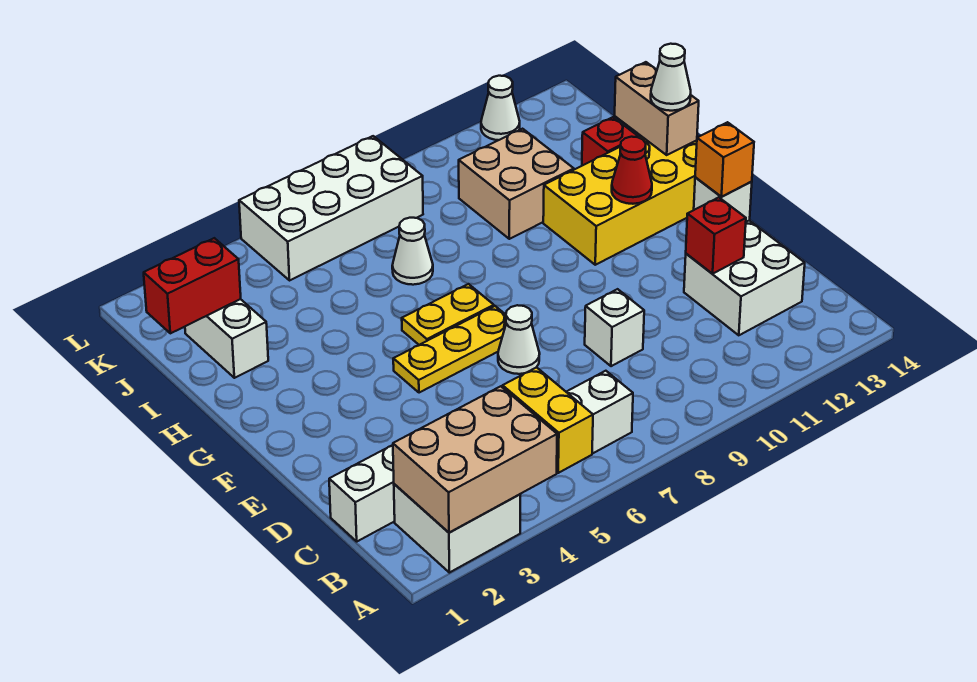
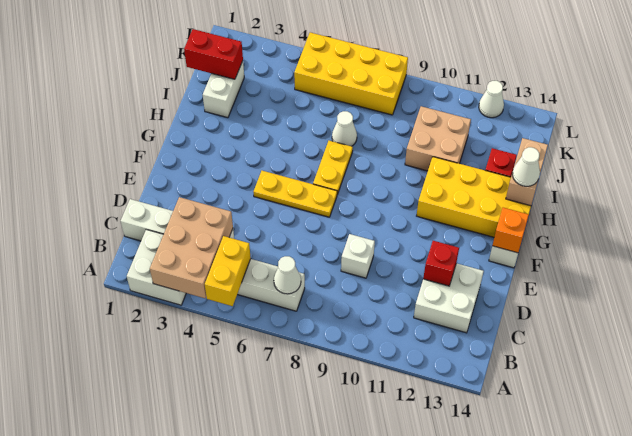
tan 2x3 brick [393,386,557,533] -> tan 2x3 brick turned to [150,197,233,298]
white 1x1 cone [498,305,540,374] -> white 1x1 cone moved to [274,256,301,294]
yellow 1x2 plate [402,284,494,345] -> yellow 1x2 plate turned to [313,141,353,194]
red 1x1 cone [612,137,652,204] -> none
white 2x4 brick [239,136,423,280] -> yellow 2x4 brick [294,32,408,115]

